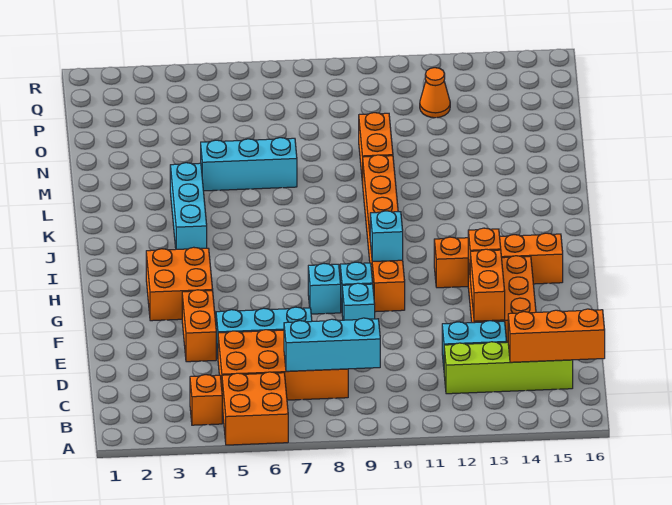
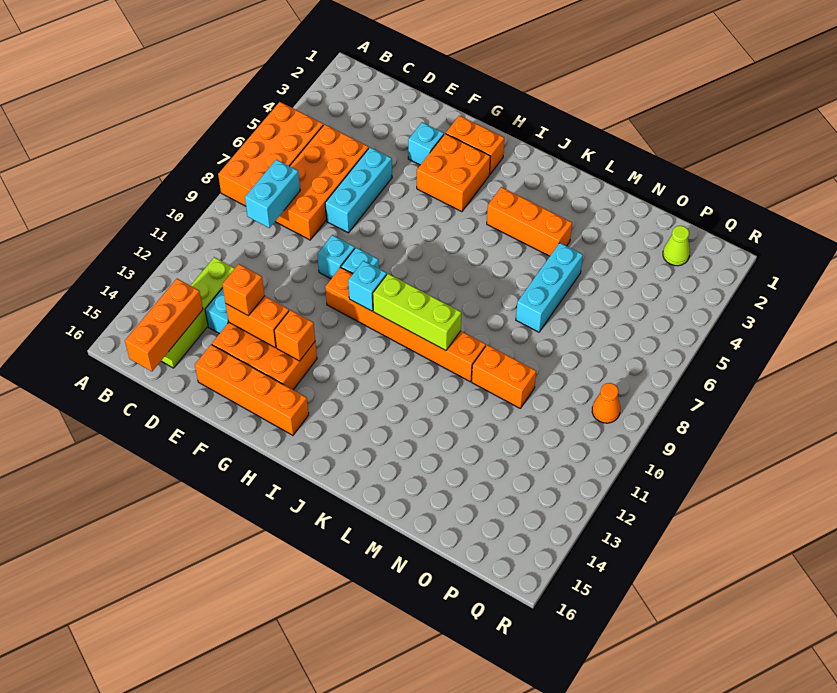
orange 2x2 brick [222,372,288,445] -> orange 2x4 brick [218,102,323,206]
orange 1x1 brick [190,375,222,425] -> orange 1x1 brick moved to [222,264,265,316]
cyan 1x3 brick [284,318,380,371] -> cyan 1x2 brick [245,160,300,228]
orange 1x2 brick [182,290,216,362] -> orange 1x2 brick moved to [446,116,504,174]
cyan 1x1 brick [308,264,341,314] -> cyan 1x1 brick moved to [408,122,444,165]
orange 1x4 brick [434,233,563,288] -> orange 1x4 brick turned to [195,345,309,435]
none -> lime 1x3 brick [373,274,461,351]
cyan 1x3 brick [170,163,207,249] -> orange 1x3 brick [487,187,572,256]
none -> lime 1x1 cone [663,226,690,266]
orange 1x1 cone [420,68,450,118] -> orange 1x1 cone moved to [592,383,620,423]

